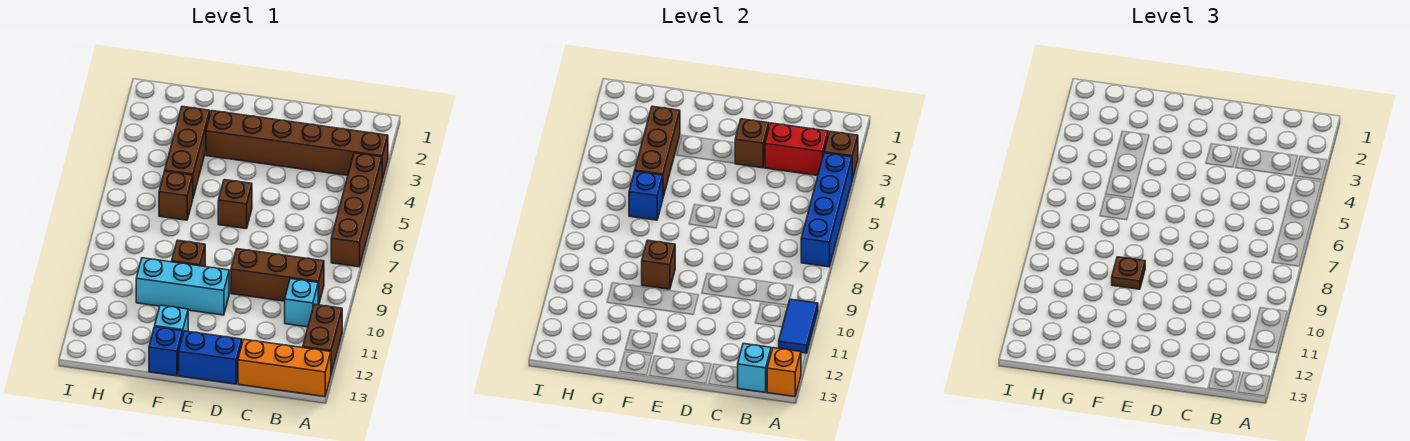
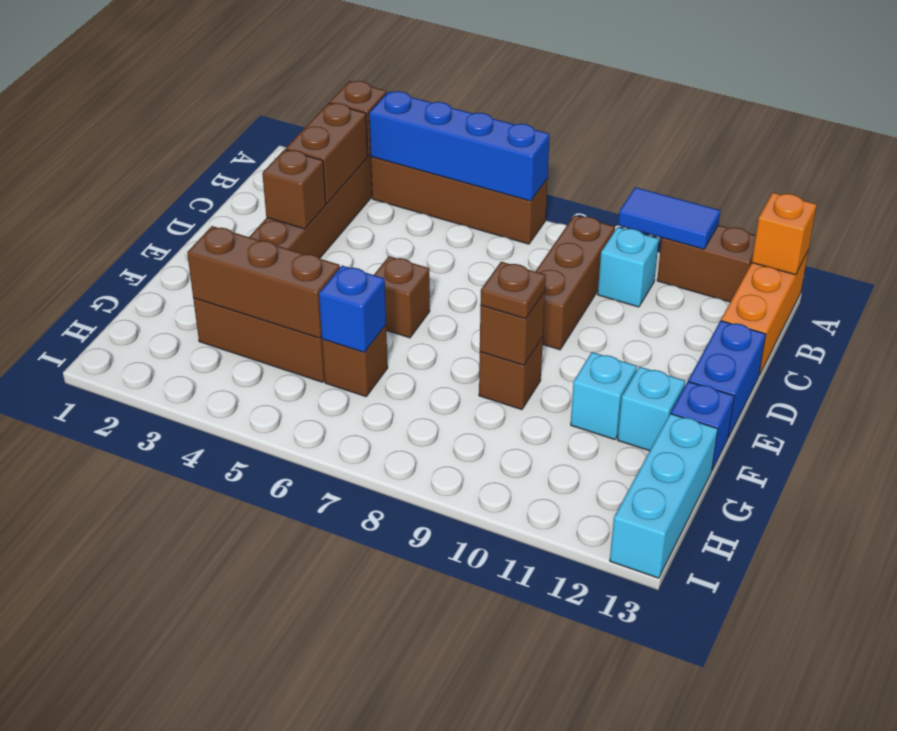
red 1x2 brick [765,123,828,176] -> brown 1x2 brick [286,103,368,204]
cyan 1x1 brick [738,344,771,392] -> cyan 1x1 brick moved to [571,352,637,439]
cyan 1x3 brick [136,258,229,315] -> cyan 1x3 brick moved to [610,414,718,578]

